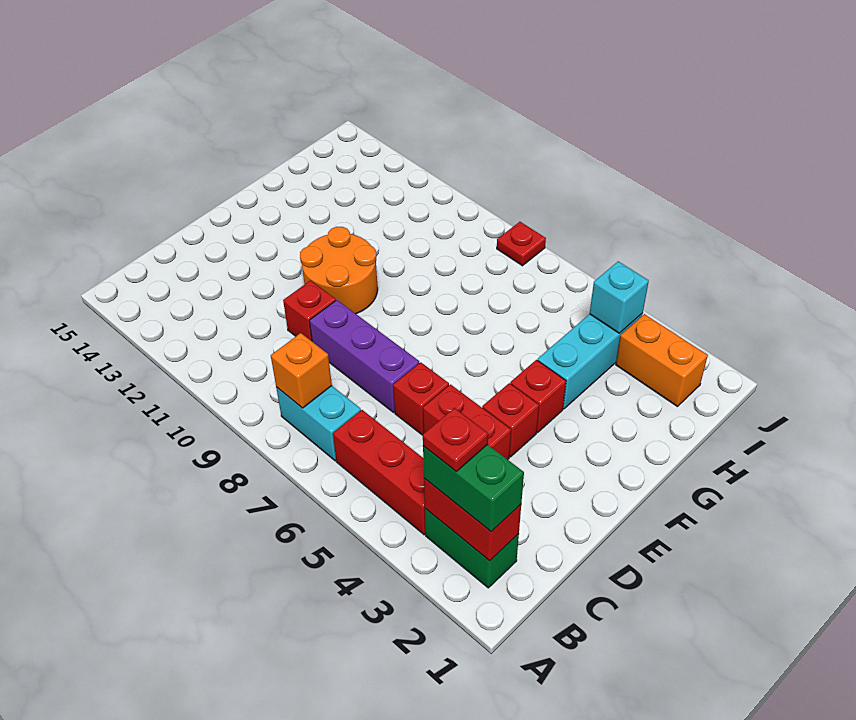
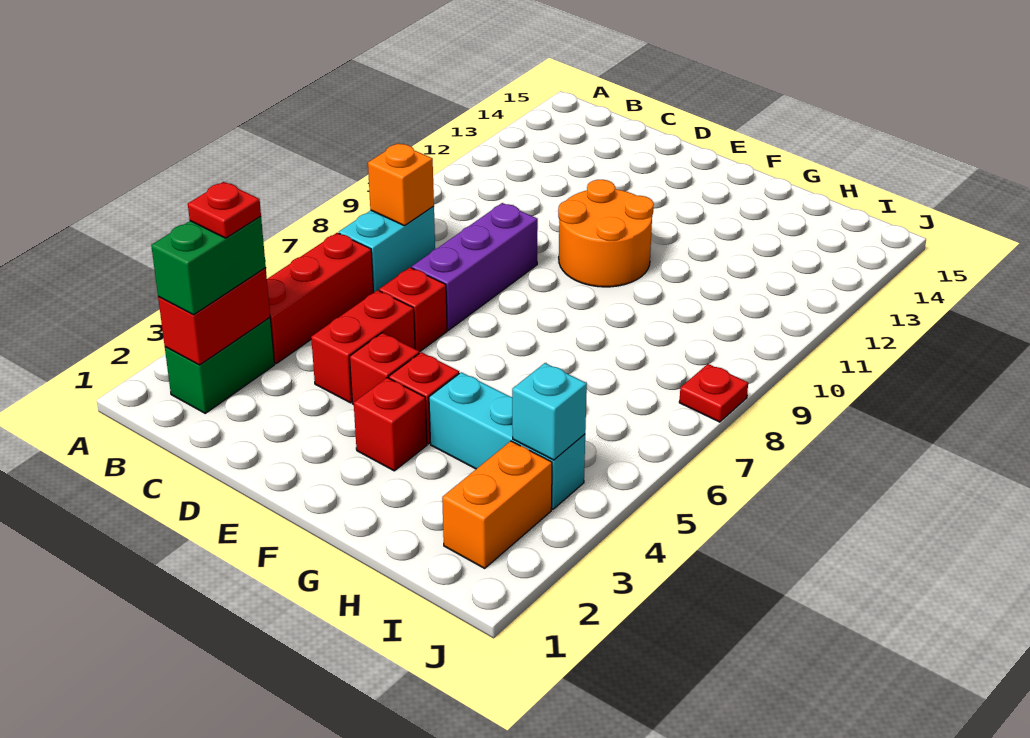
red 1x1 brick [283,280,336,341] -> red 1x1 brick moved to [354,378,427,471]

